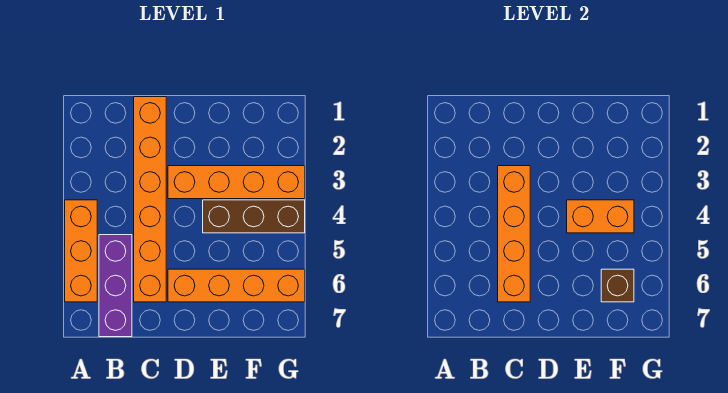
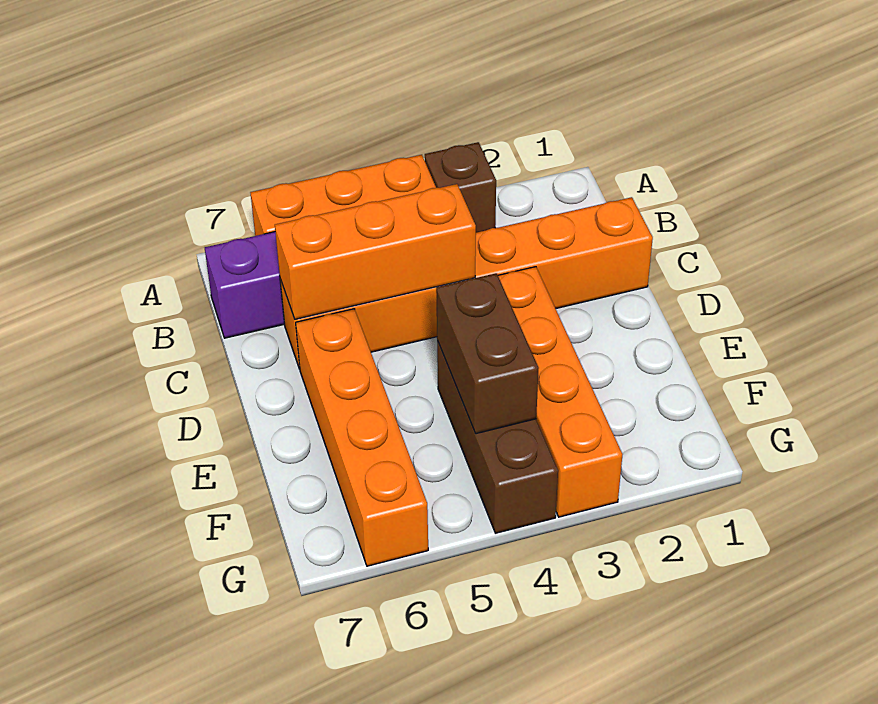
orange 1x4 brick [498,166,530,302] -> orange 1x3 brick [275,184,476,319]
orange 1x2 brick [567,200,634,233] -> brown 1x2 brick [436,273,539,434]
brown 1x1 brick [601,269,634,302] -> brown 1x1 brick moved to [425,142,496,233]

